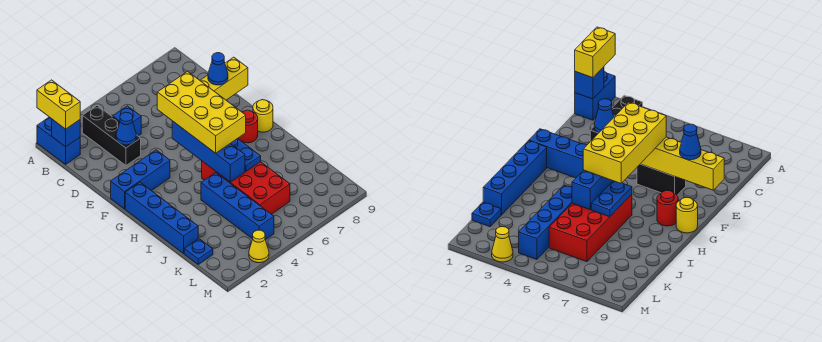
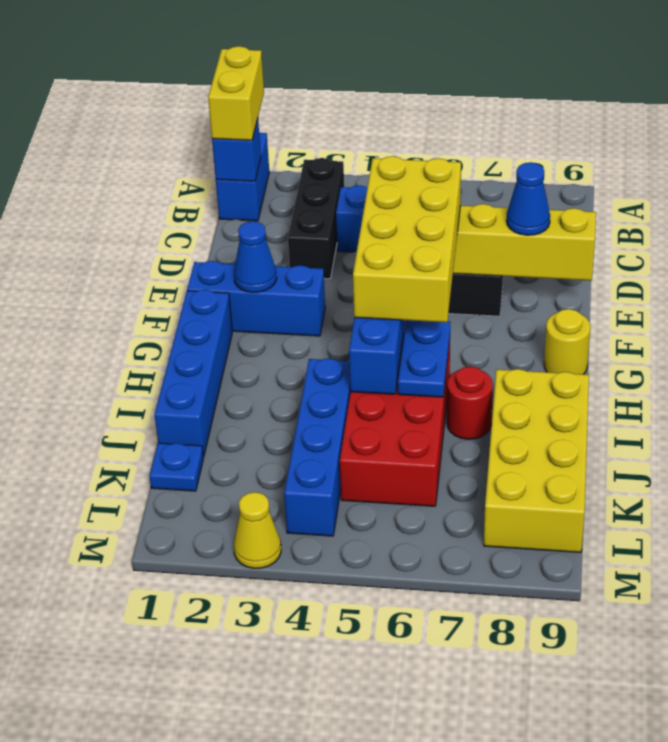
blue 1x1 cone [116,112,136,145] -> blue 1x1 cone moved to [234,221,277,292]
red 1x1 round brick [238,110,258,143] -> red 1x1 round brick moved to [447,366,493,439]
none -> yellow 2x4 brick [484,369,589,552]

